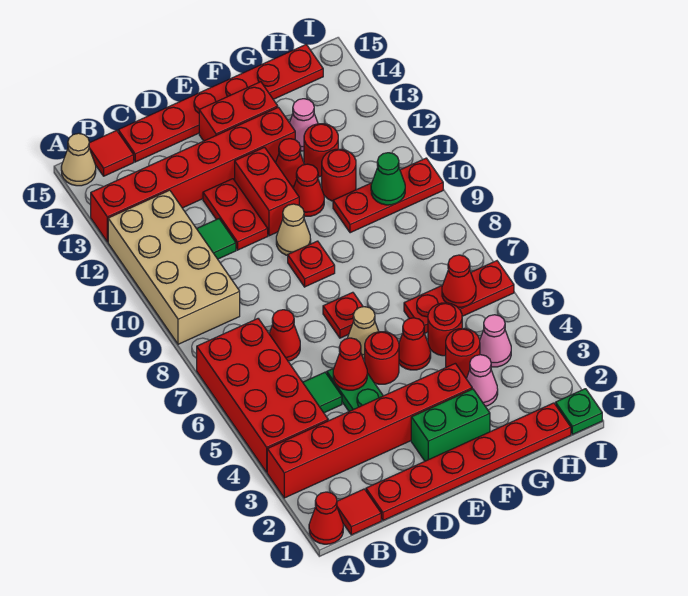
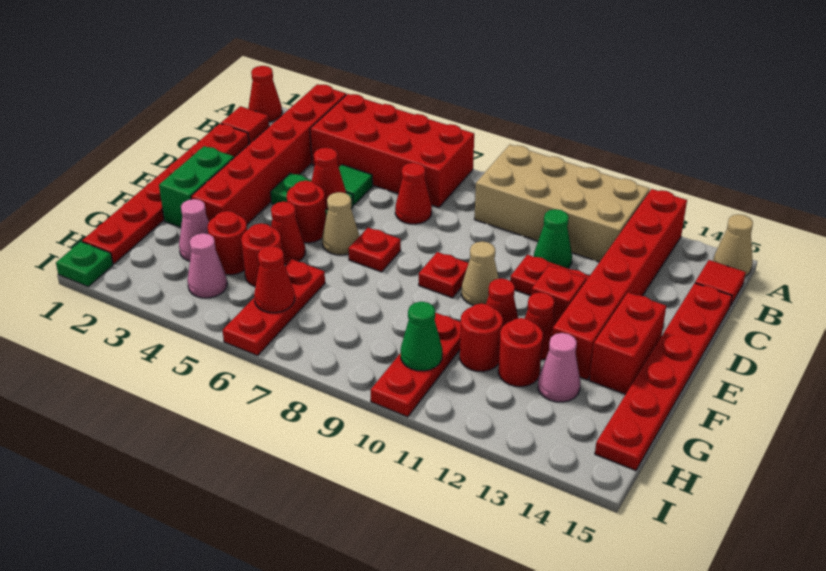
green 1x1 tile [197,219,236,259] -> green 1x1 cone [534,209,572,268]
red 1x2 brick [235,147,299,236] -> red 1x1 brick [531,265,586,324]

